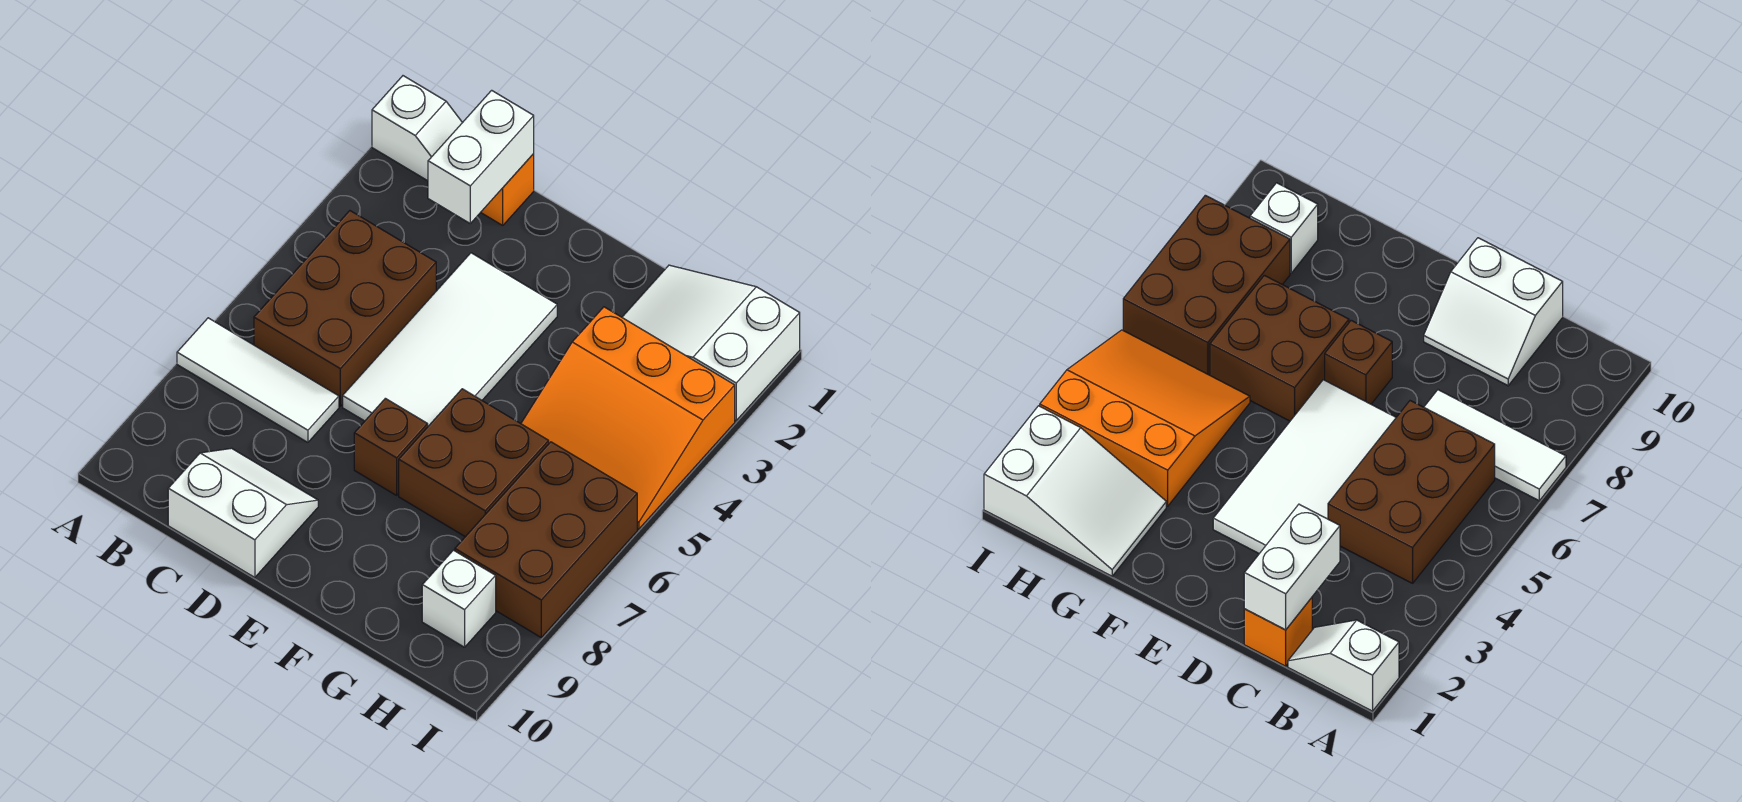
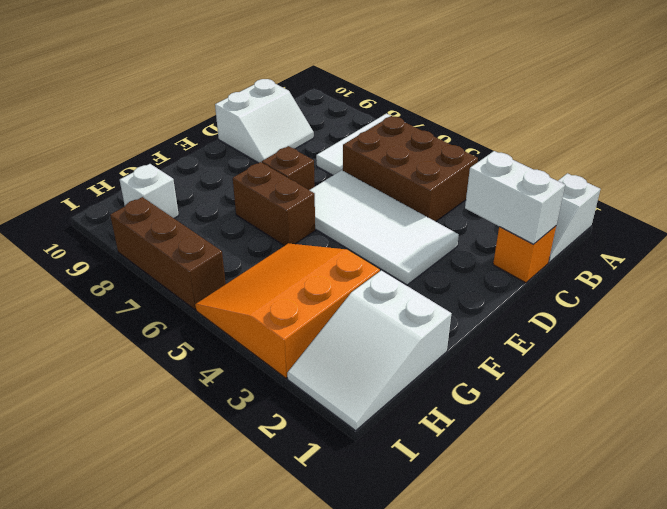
brown 2x2 brick [399,389,549,537] -> brown 1x2 brick [233,162,315,246]
white 2x3 slope [622,265,800,421] -> white 2x3 slope turned to [287,270,451,431]
brown 2x3 brick [455,442,637,637] -> brown 1x3 brick [110,197,226,310]

